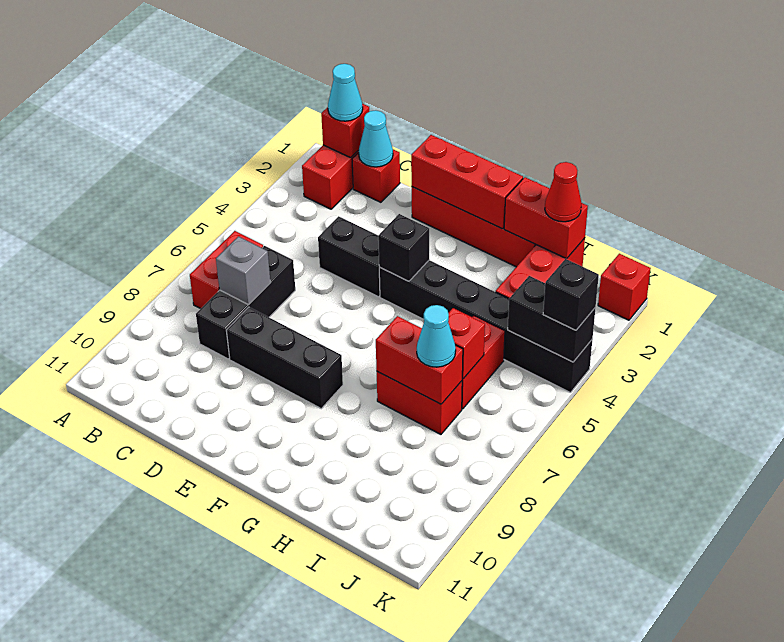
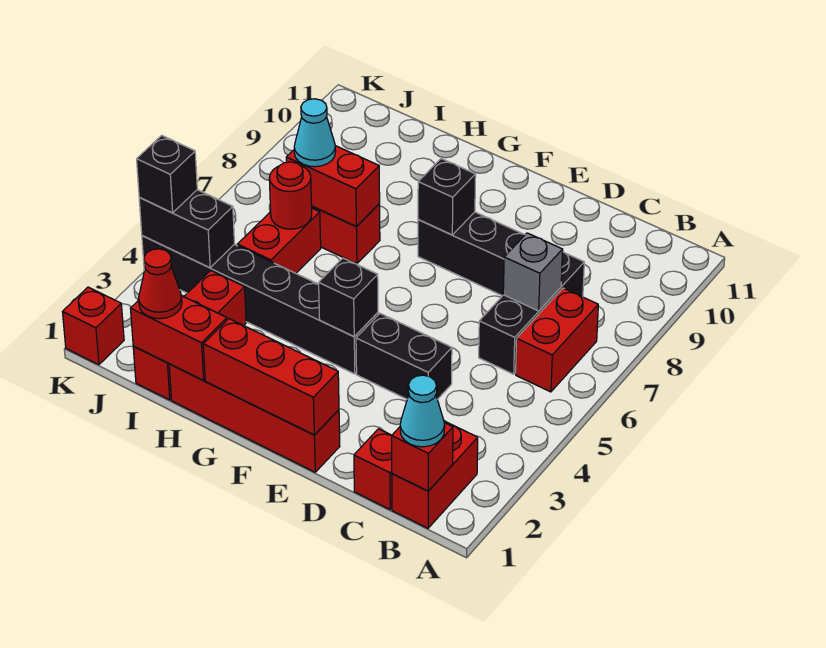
cyan 1x1 cone [358,110,393,167] -> none
none -> black 1x1 brick [418,159,476,235]
red 1x1 brick [448,308,485,379] -> red 1x1 round brick [269,162,312,229]

